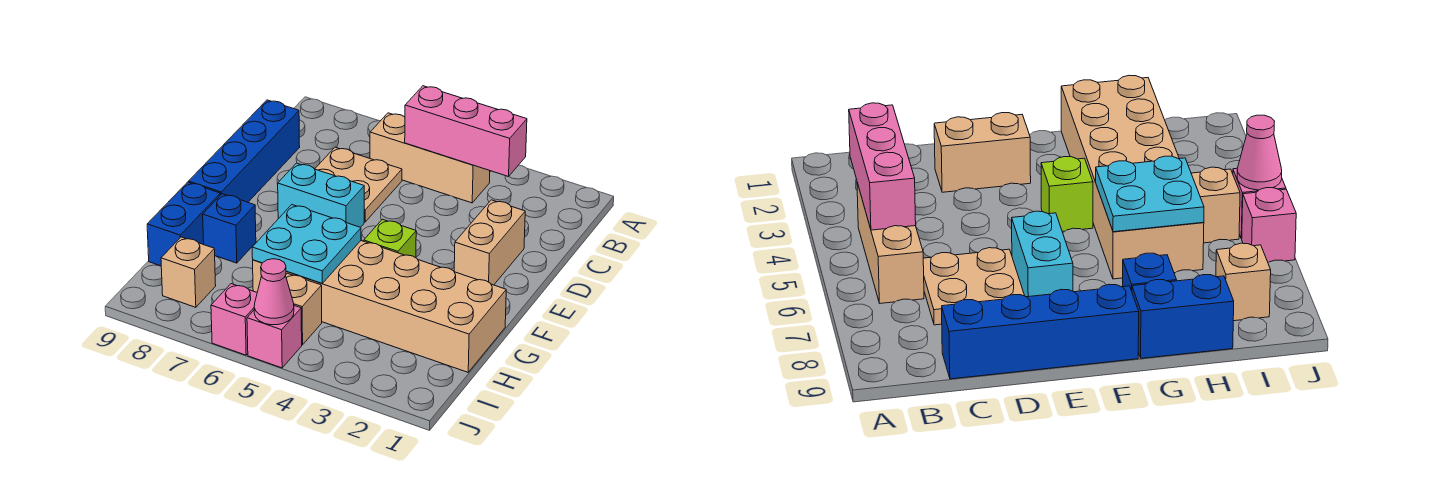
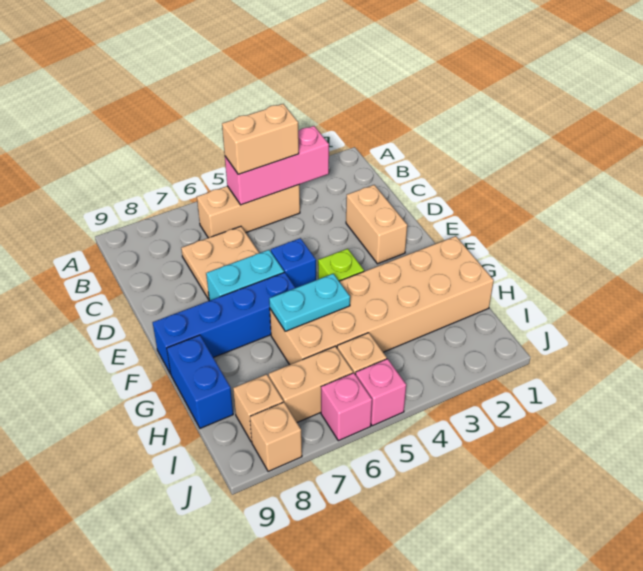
none -> tan 1x2 brick [222,104,299,174]
blue 1x4 brick [189,100,300,202] -> blue 1x4 brick turned to [153,272,295,374]
cyan 2x2 plate [252,205,361,283] -> cyan 1x2 plate [269,274,350,331]
blue 1x1 brick [203,194,256,263] -> blue 1x1 brick moved to [271,238,316,288]
none -> tan 1x2 brick [269,346,353,422]
pink 1x1 cone [254,259,294,325] -> none
none -> tan 1x1 brick [250,402,302,471]

